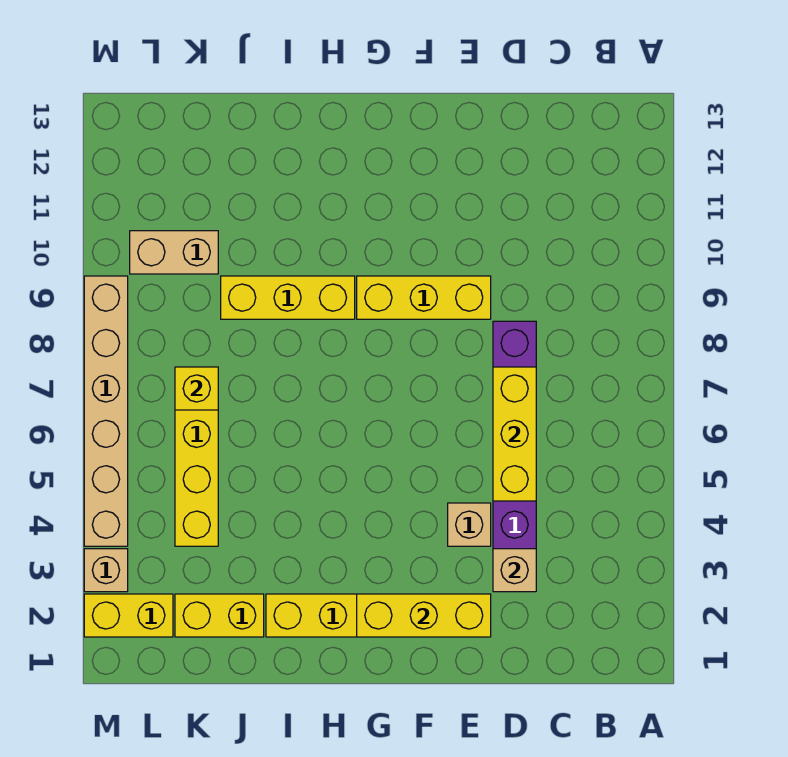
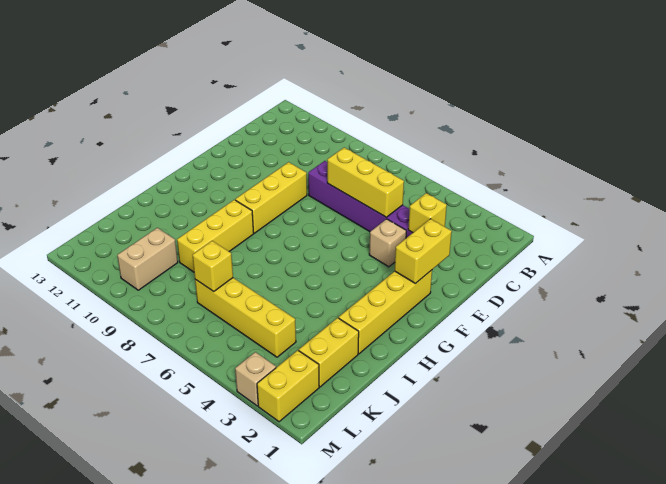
tan 1x1 brick [493,549,536,592] -> yellow 1x1 brick [408,193,447,233]
yellow 1x3 brick [357,594,491,637] -> yellow 1x2 brick [395,219,452,284]
tan 1x6 brick [84,276,128,546] -> none

